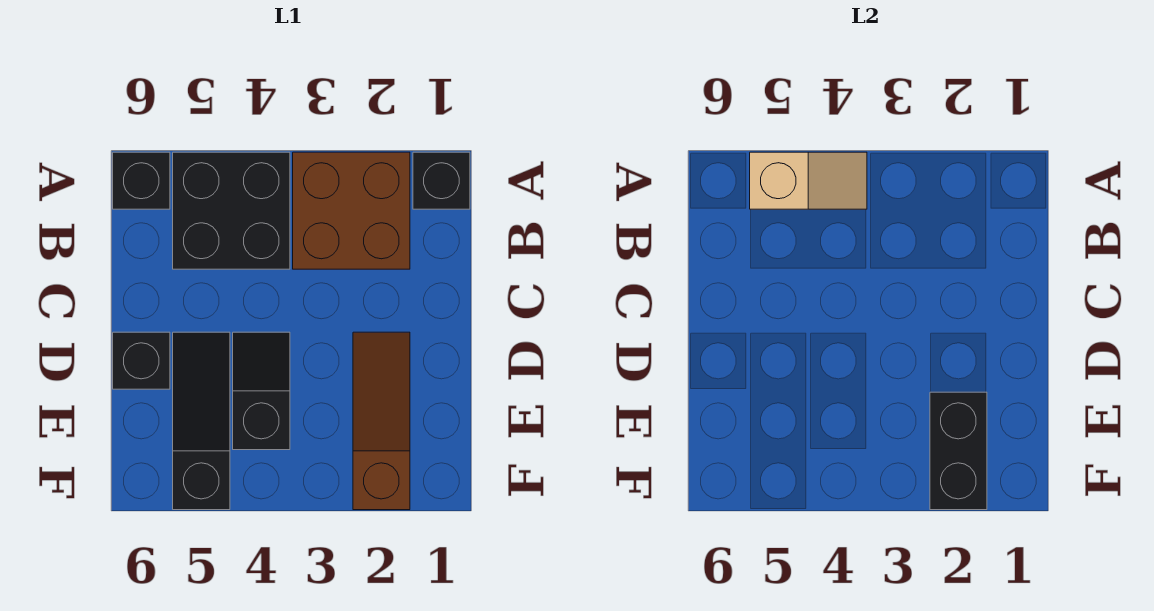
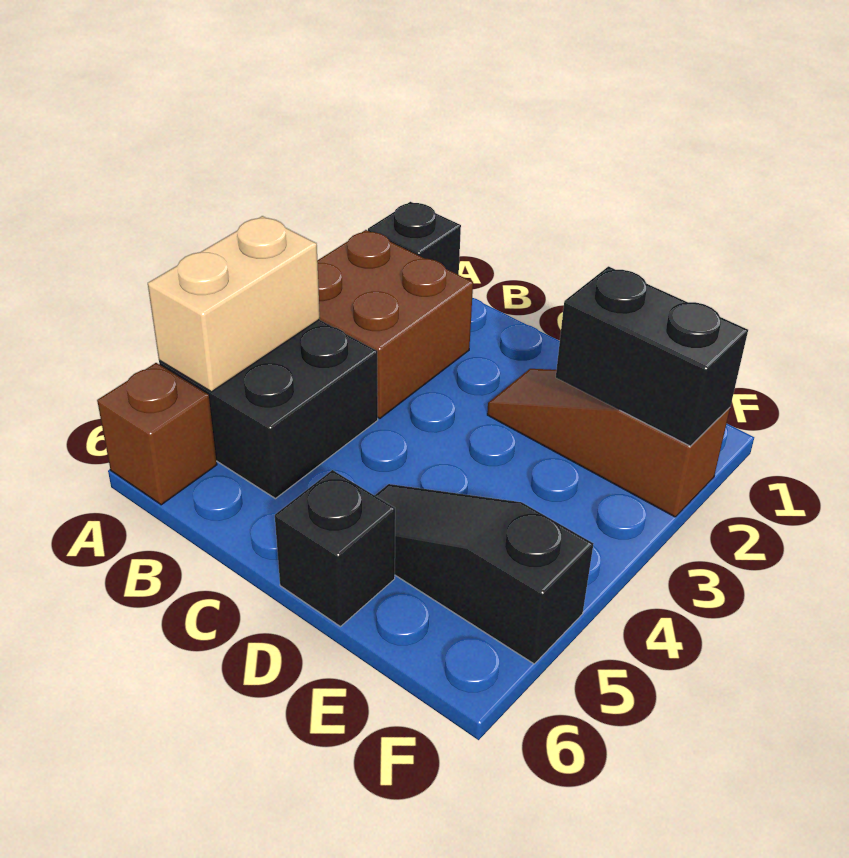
tan 1x2 slope [750,152,867,209] -> tan 1x2 brick [148,216,320,392]
black 1x1 brick [113,152,170,209] -> brown 1x1 brick [97,363,217,505]
black 1x2 slope [233,332,290,450] -> none

